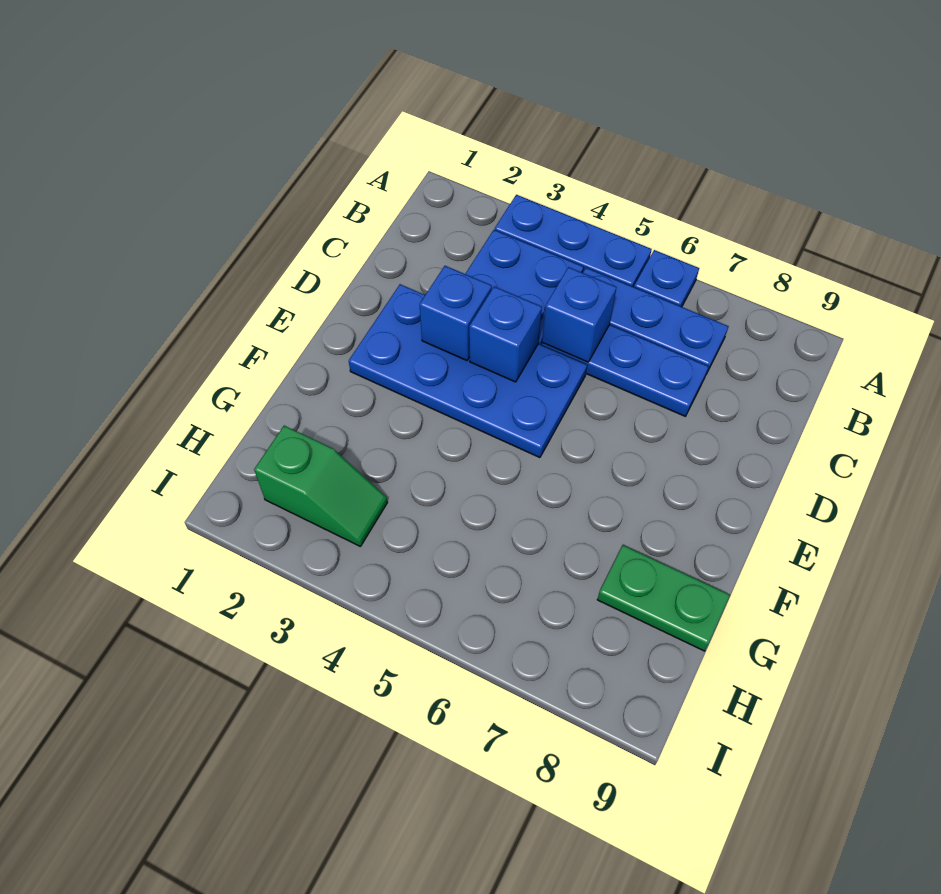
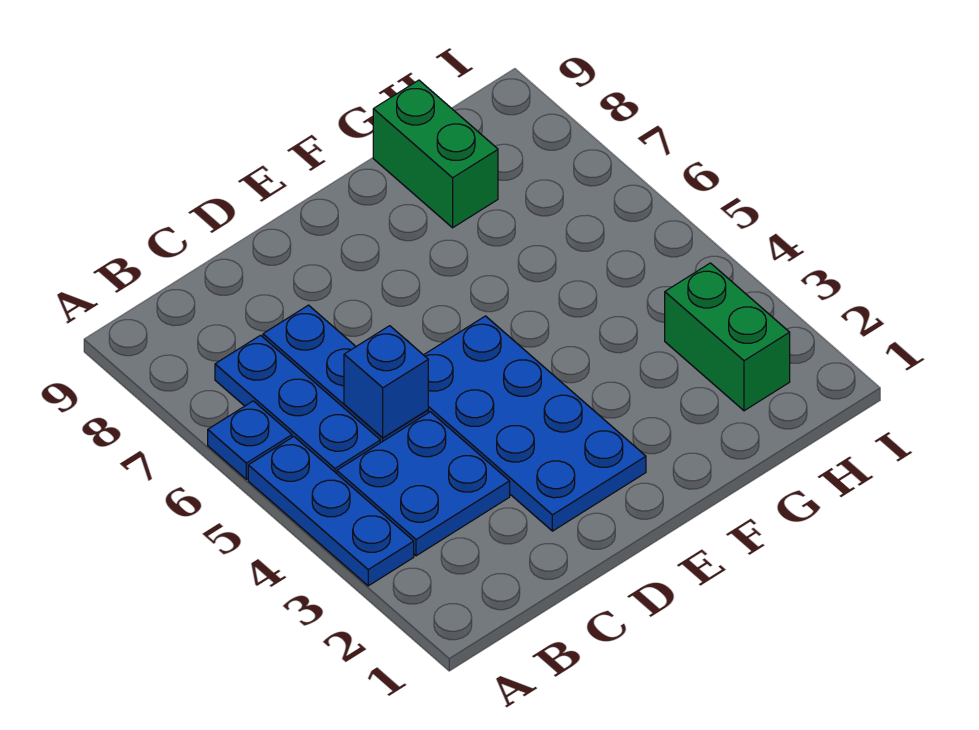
blue 1x1 brick [420,266,492,361] -> none
blue 1x1 brick [469,286,542,382] -> none
green 1x2 plate [597,545,730,651] -> green 1x2 brick [373,80,498,228]
green 1x2 slope [254,426,387,546] -> green 1x2 brick [665,263,790,411]

